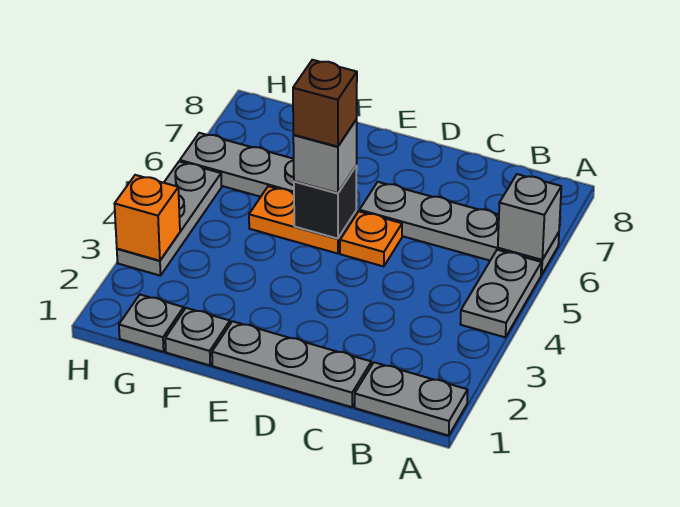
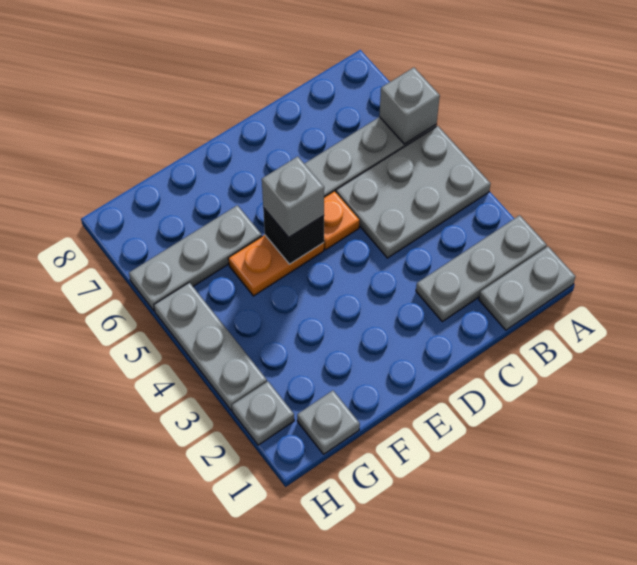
grey 1x2 plate [460,250,541,337] -> grey 2x3 plate [336,126,491,258]
grey 1x3 plate [212,321,371,407] -> grey 1x3 plate moved to [416,215,547,321]
brown 1x1 brick [293,60,357,147] -> none
grey 1x1 plate [165,308,230,365] -> grey 1x1 plate moved to [232,381,294,445]
orange 1x1 brick [115,175,180,261] -> none

